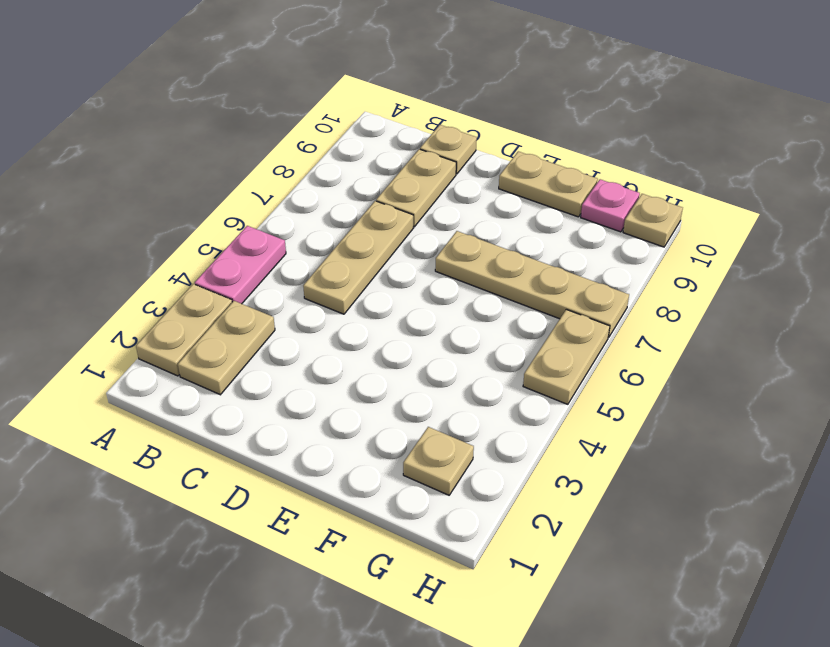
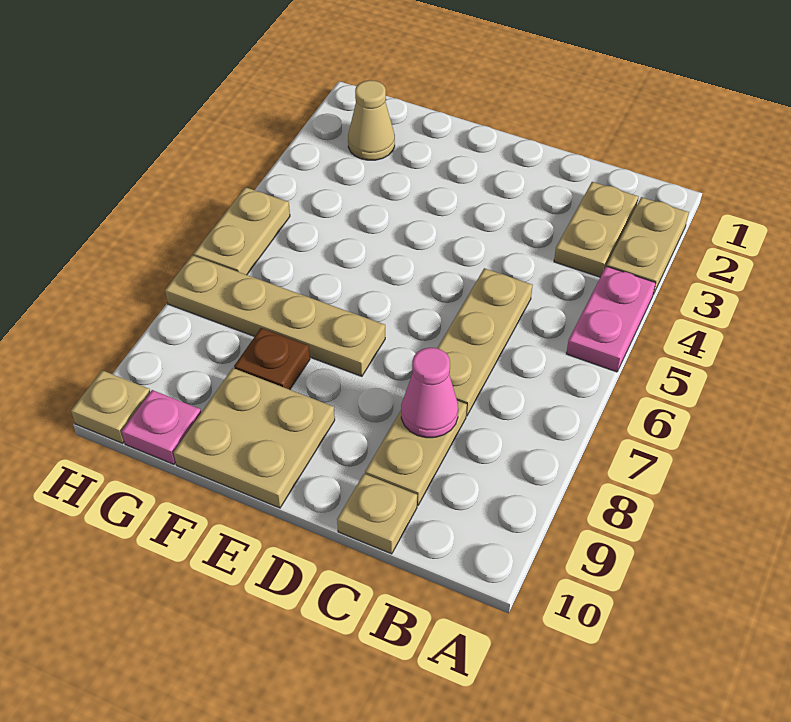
none -> pink 1x1 cone [401,348,458,438]
tan 1x2 plate [499,151,598,217] -> tan 2x2 plate [174,368,335,508]
none -> brown 1x1 plate [234,328,310,390]
tan 1x1 plate [403,427,474,495] -> tan 1x1 cone [348,80,395,160]

